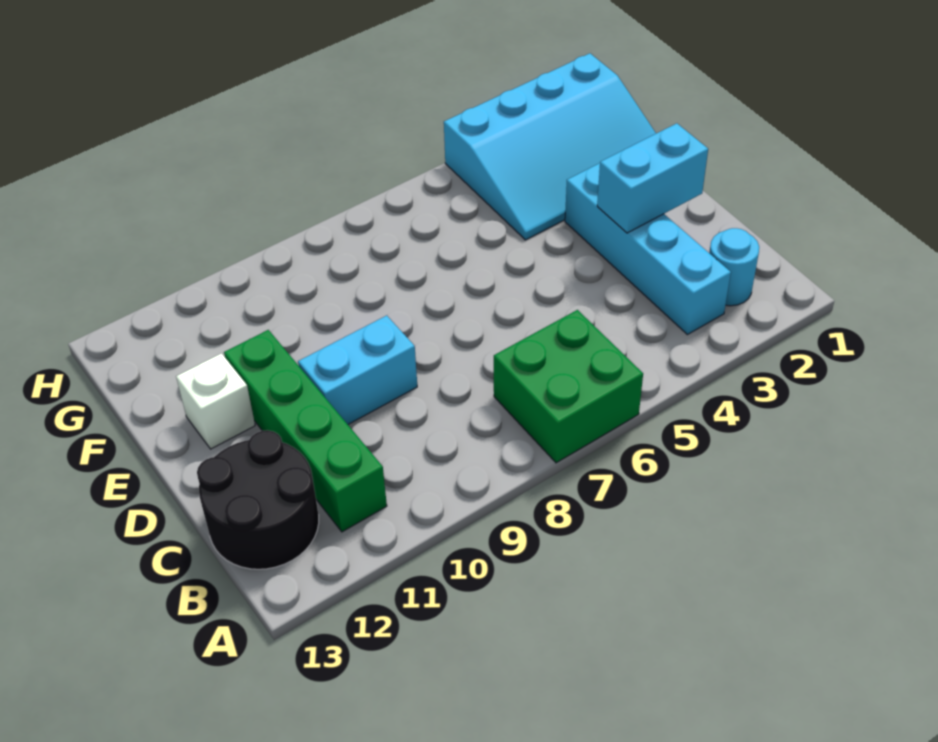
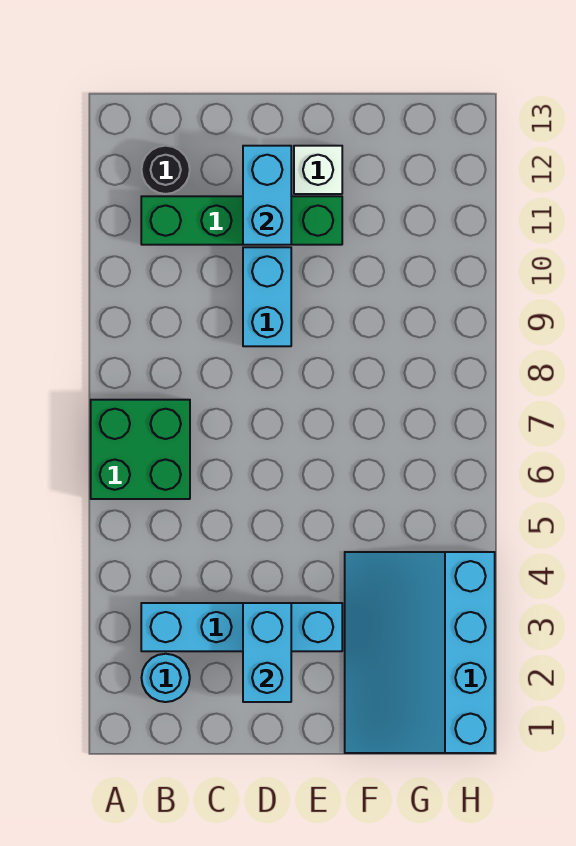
black 2x2 round brick [197,430,319,569] -> black 1x1 round brick [142,146,190,194]
none -> cyan 1x2 brick [243,146,291,245]

